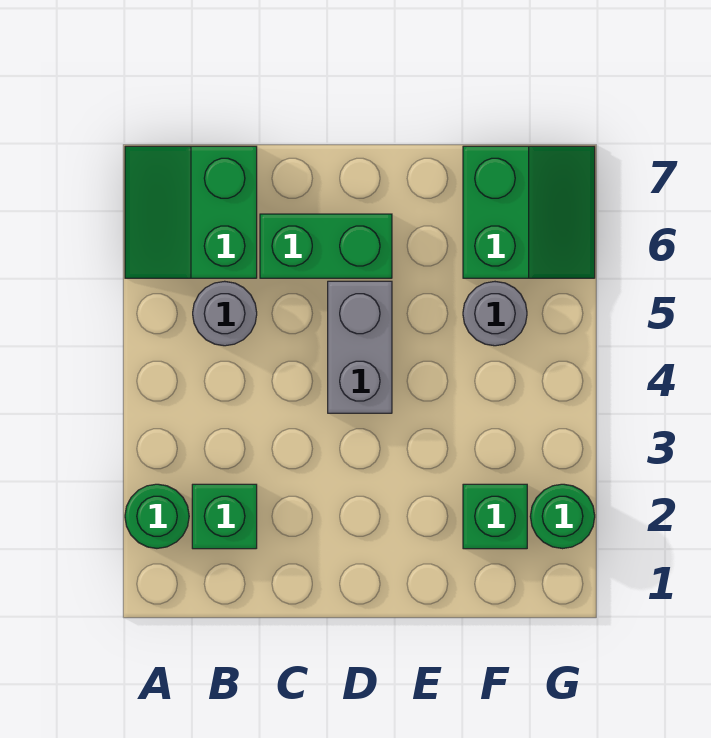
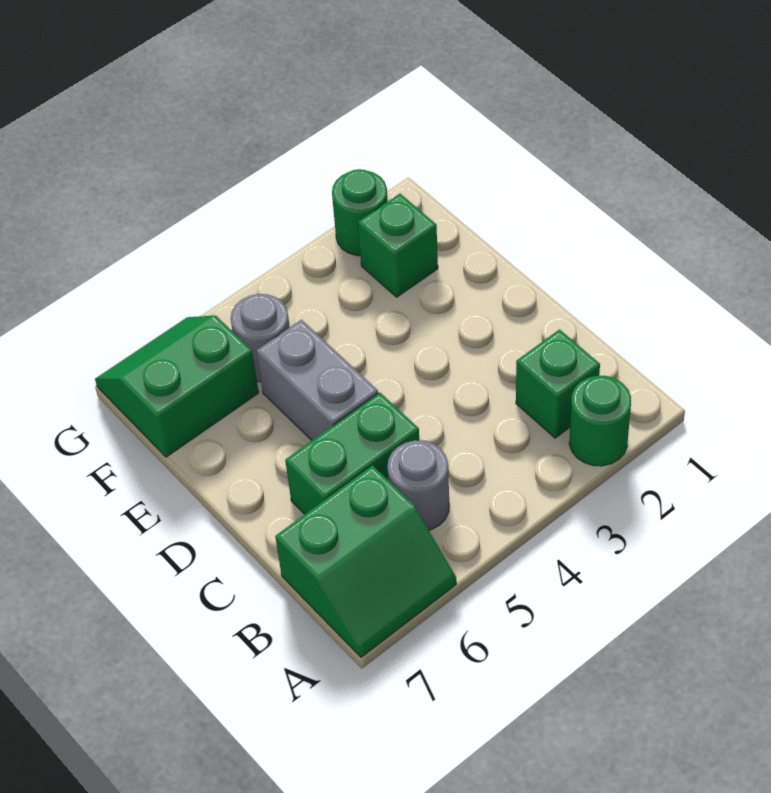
green 1x2 brick [260,214,392,278] -> green 1x2 brick turned to [285,393,419,514]
grey 1x2 brick [328,281,392,413] -> grey 1x2 brick turned to [256,320,378,440]

